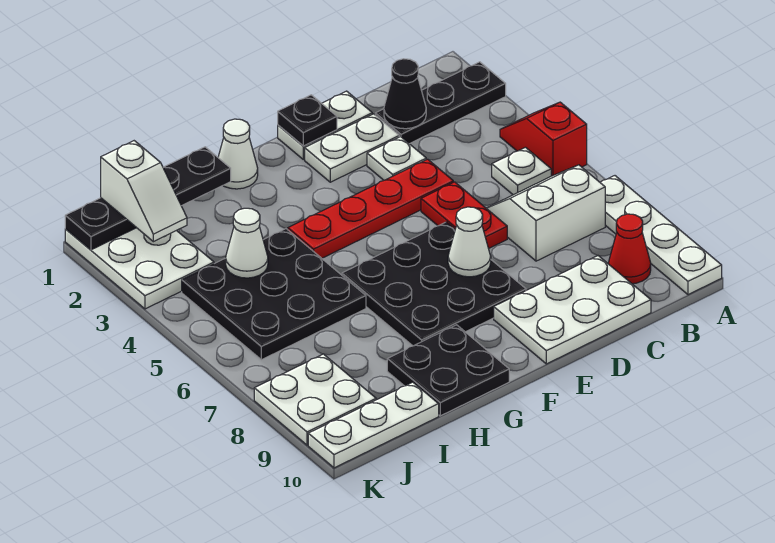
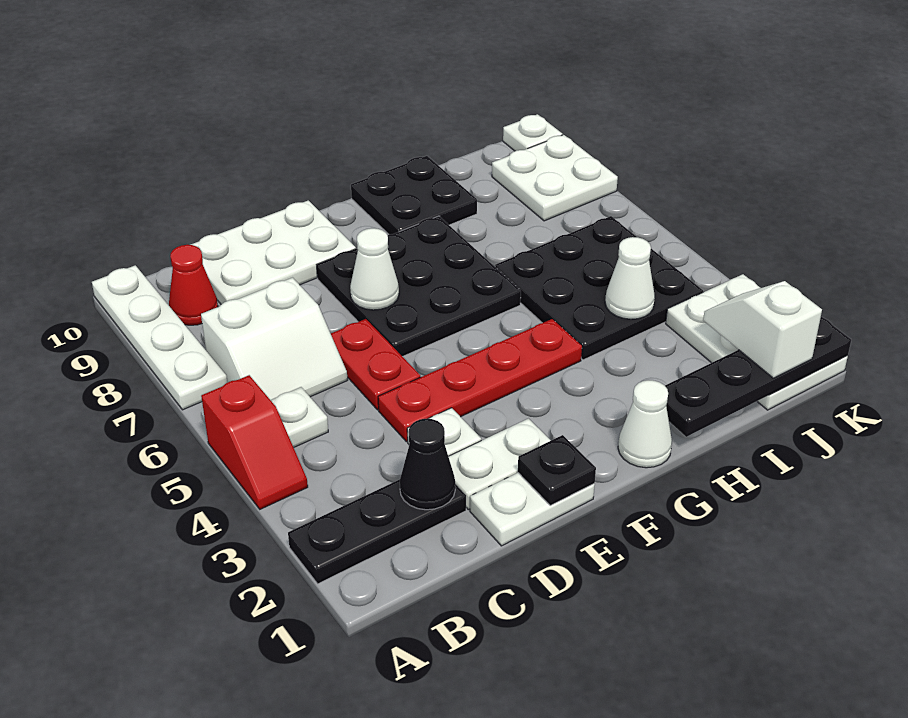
white 1x3 plate [308,382,439,468] -> white 1x1 plate [503,114,562,151]

